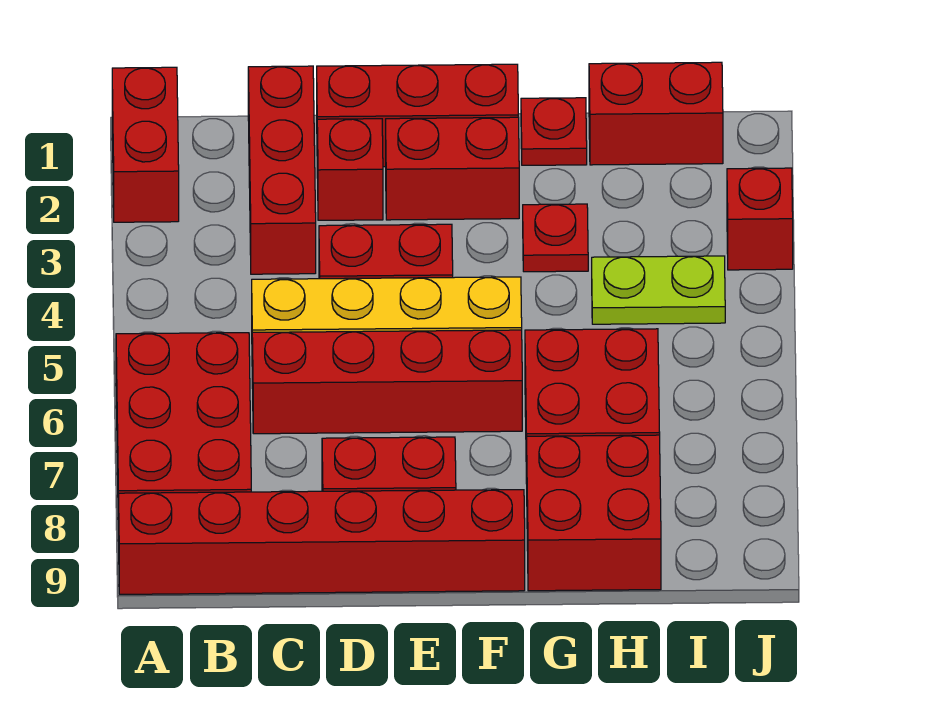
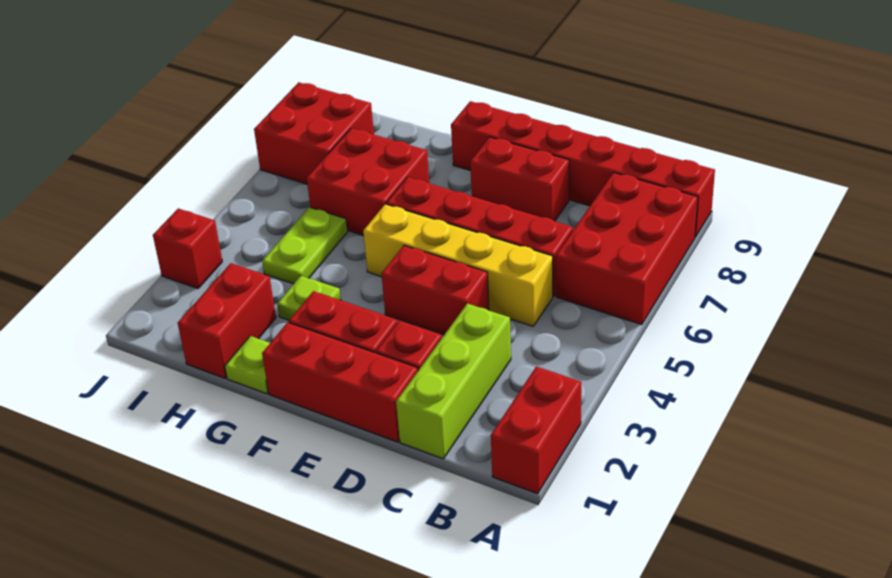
red 1x3 brick [248,66,316,274] -> lime 1x3 brick [396,303,511,459]
red 1x1 plate [521,98,587,165] -> lime 1x1 plate [225,336,270,394]
red 1x1 plate [523,204,588,272] -> lime 1x1 plate [277,276,341,320]
red 2x2 brick [527,435,661,591] -> red 2x2 brick moved to [254,82,374,184]
red 1x2 brick [589,62,723,165] -> red 1x2 brick turned to [178,263,276,378]
lime 1x2 plate [592,256,725,324] -> lime 1x2 plate turned to [262,207,348,284]

